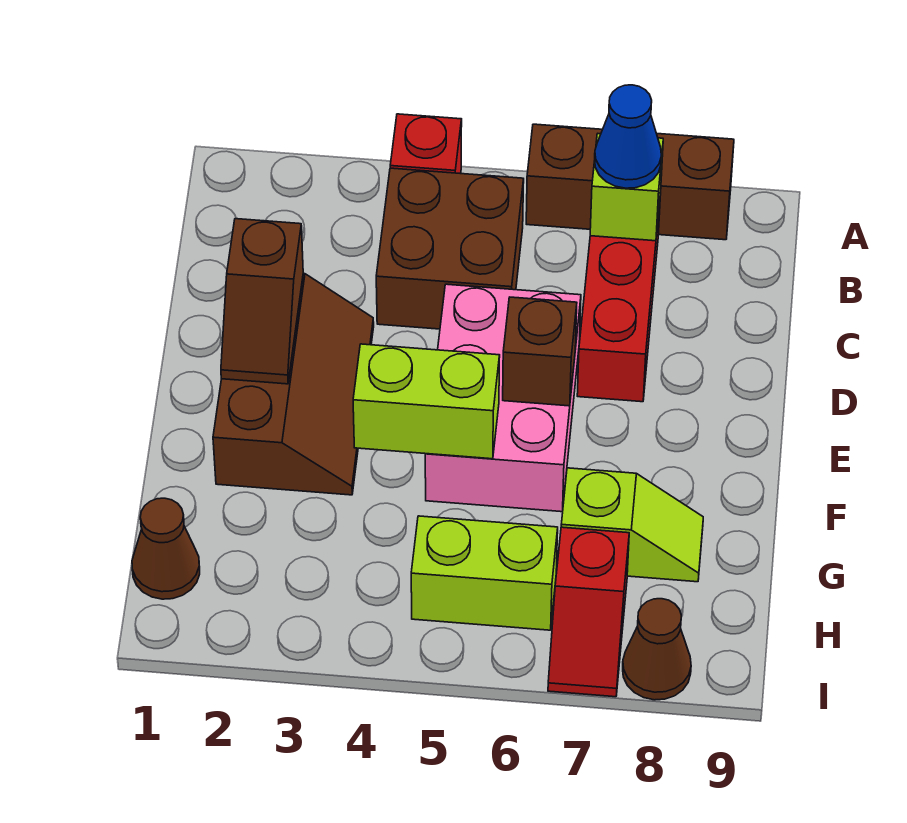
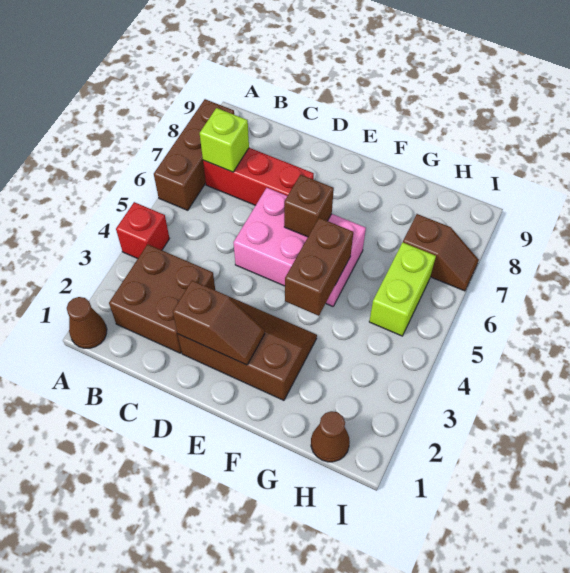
brown 2x2 brick [376,168,524,329] -> brown 2x2 brick moved to [109,244,215,353]
blue 1x1 cone [595,85,661,188] -> none
lime 1x2 brick [353,344,500,459] -> brown 1x2 brick [285,218,353,316]
lime 1x2 slope [561,468,703,582] -> none
red 1x2 slope [548,527,629,697] -> brown 1x2 slope [403,214,479,291]
brown 1x1 cone [623,599,691,700] -> brown 1x1 cone moved to [67,297,107,348]

